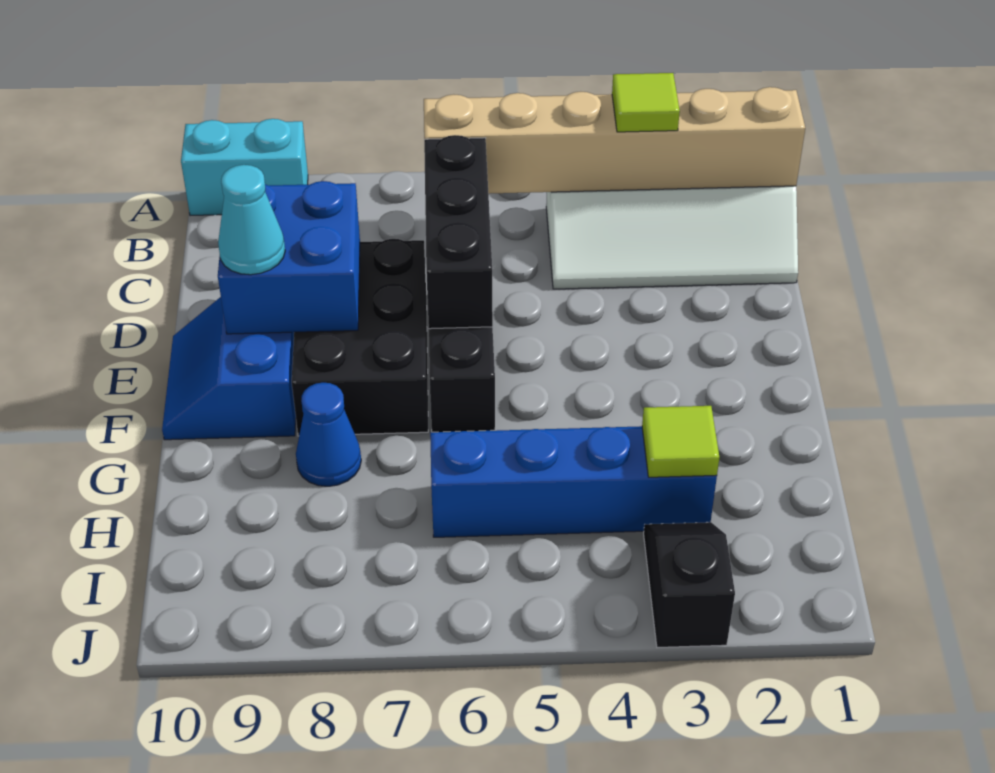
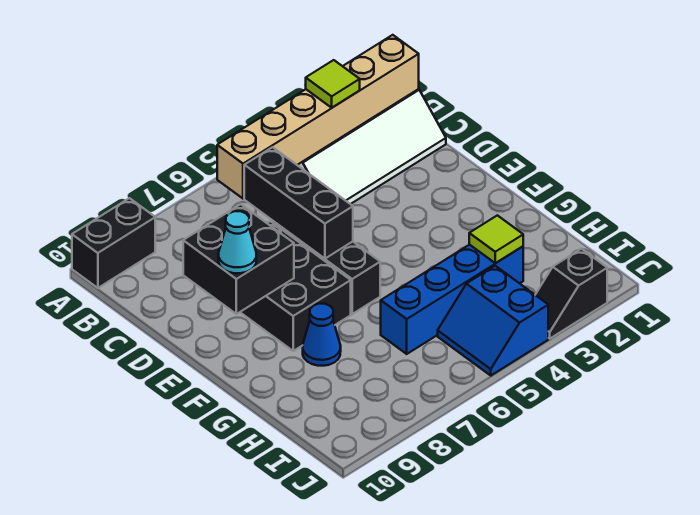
cyan 1x2 brick [181,119,308,215] -> black 1x2 brick [72,198,155,288]
blue 2x2 brick [218,181,360,334] -> black 2x2 brick [183,204,294,314]
blue 2x2 slope [162,297,296,440] -> blue 2x2 slope moved to [438,266,548,375]
black 1x2 slope [644,522,735,648] -> black 1x2 slope turned to [535,249,607,338]

